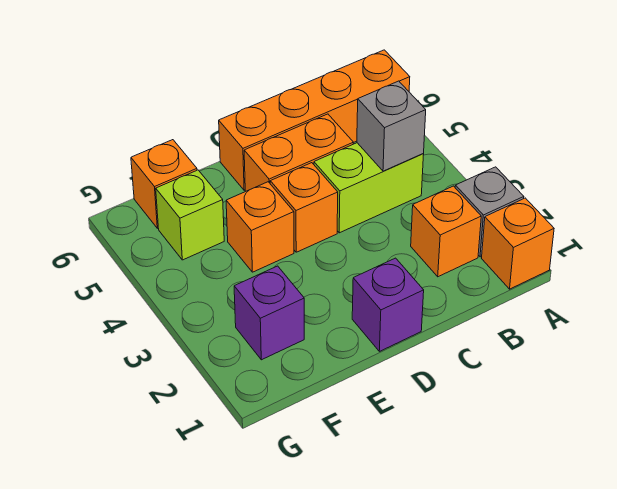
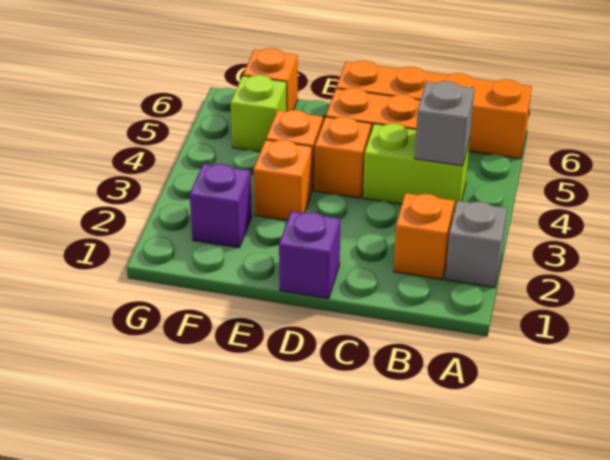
orange 1x1 brick [482,198,554,289] -> orange 1x1 brick moved to [253,140,312,220]

